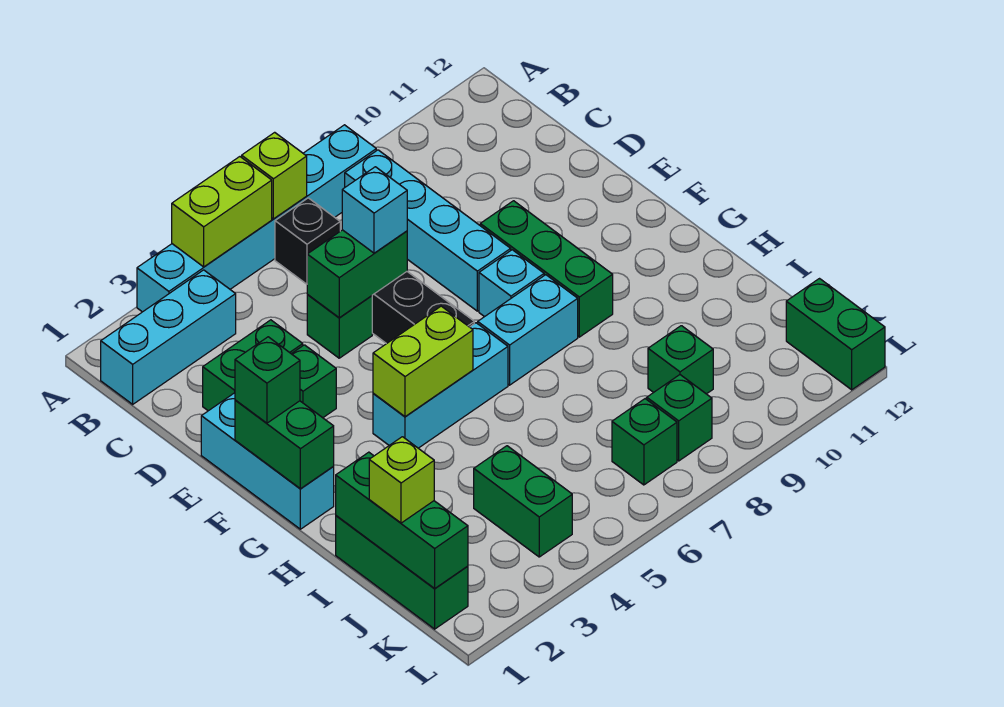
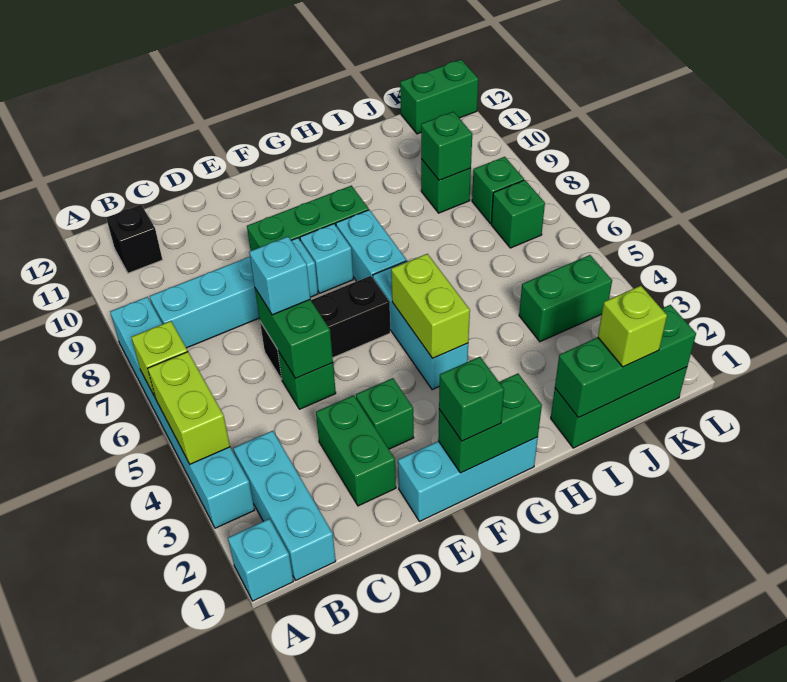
none -> cyan 1x1 brick [228,519,293,601]
black 1x1 brick [275,198,340,284] -> black 1x1 brick moved to [106,205,162,273]
none -> green 1x1 brick [421,112,472,180]

